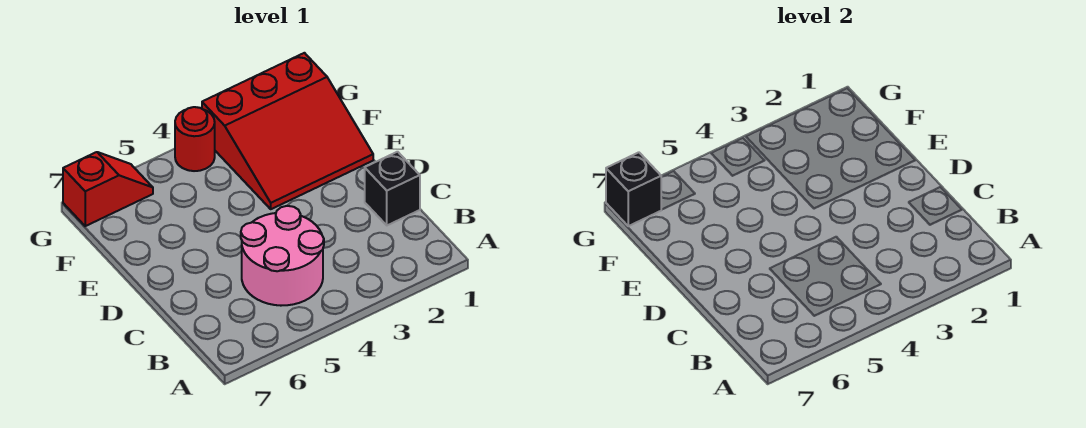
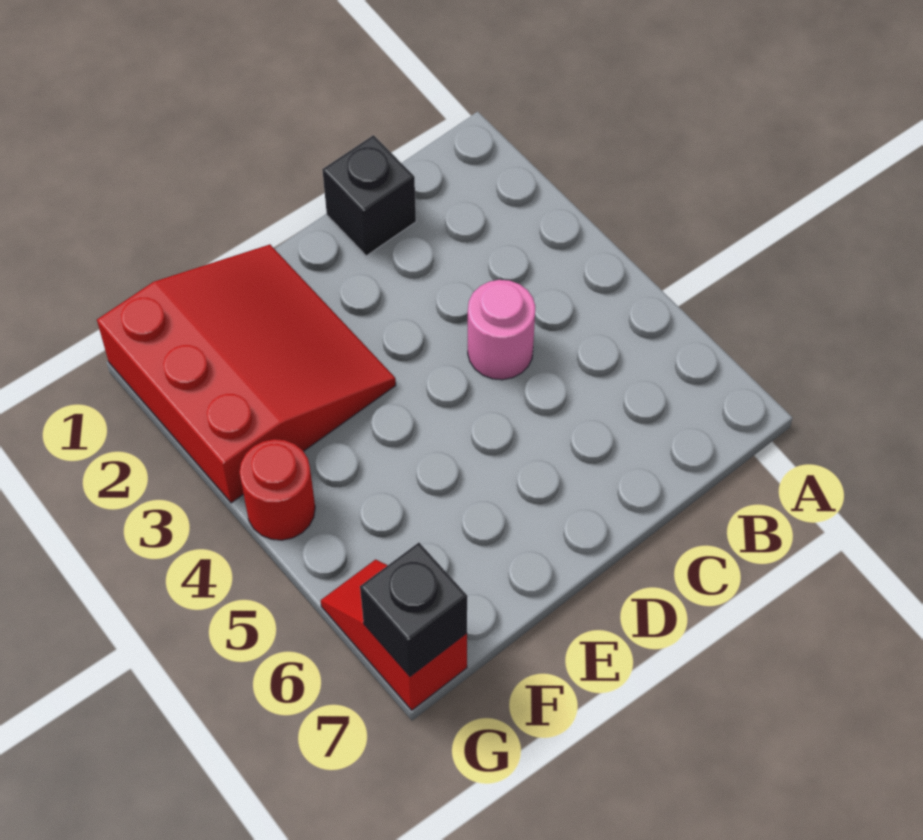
pink 2x2 round brick [241,206,324,306] -> pink 1x1 round brick [468,280,535,380]

